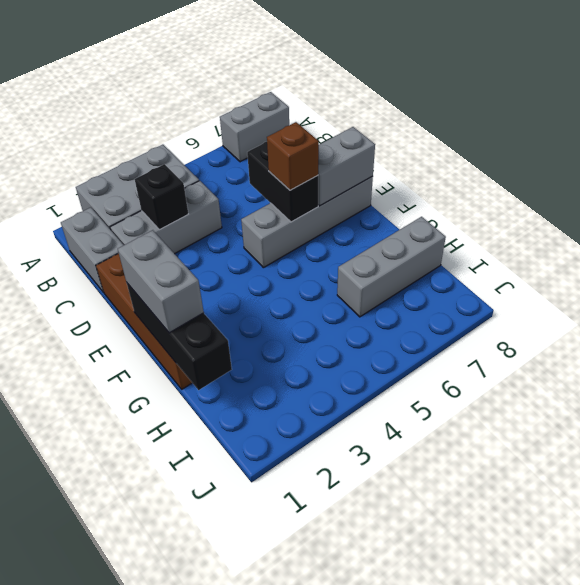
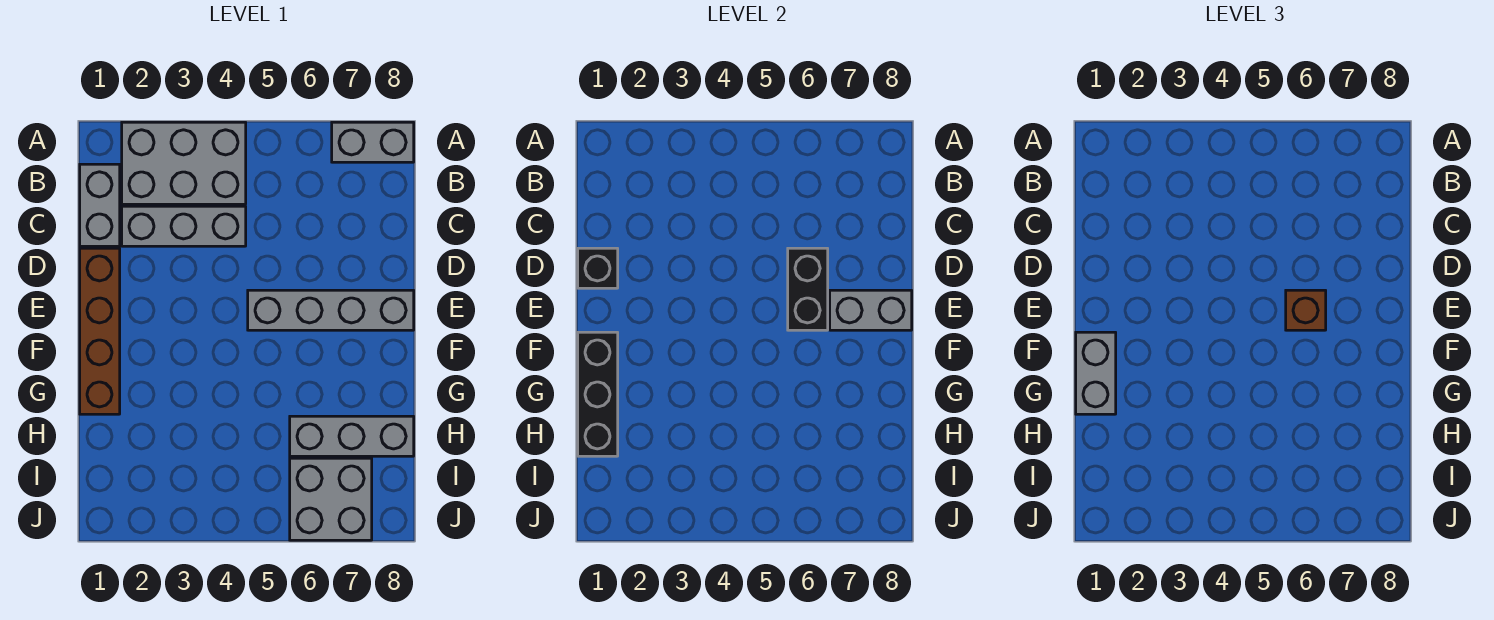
black 1x1 brick [135,164,188,230] -> black 1x1 brick moved to [578,248,618,288]
none -> grey 2x2 brick [290,458,372,540]

